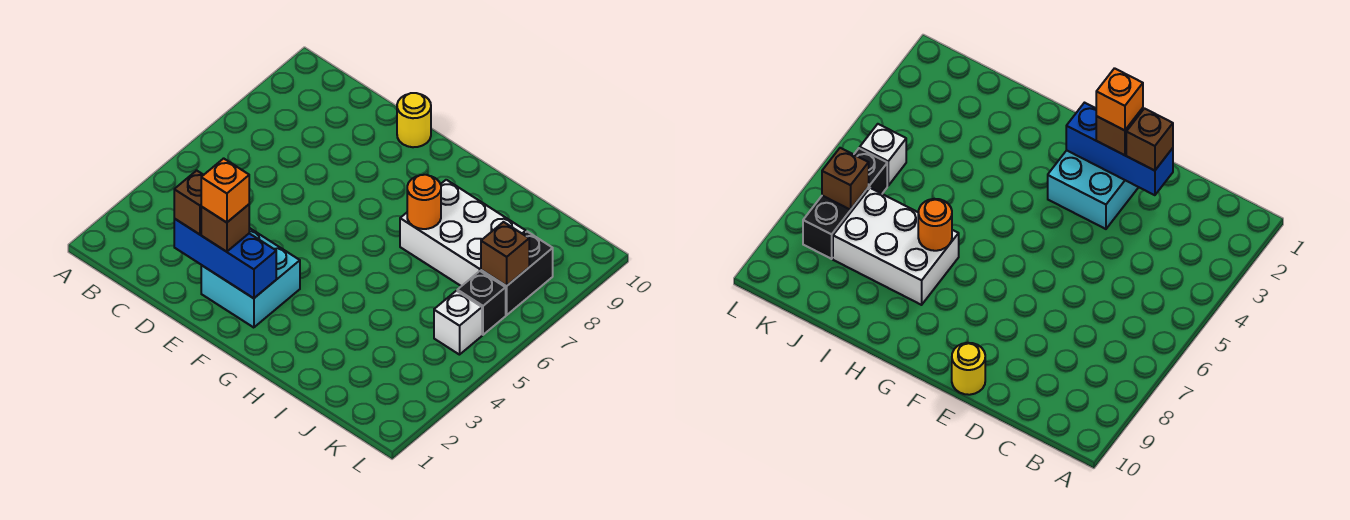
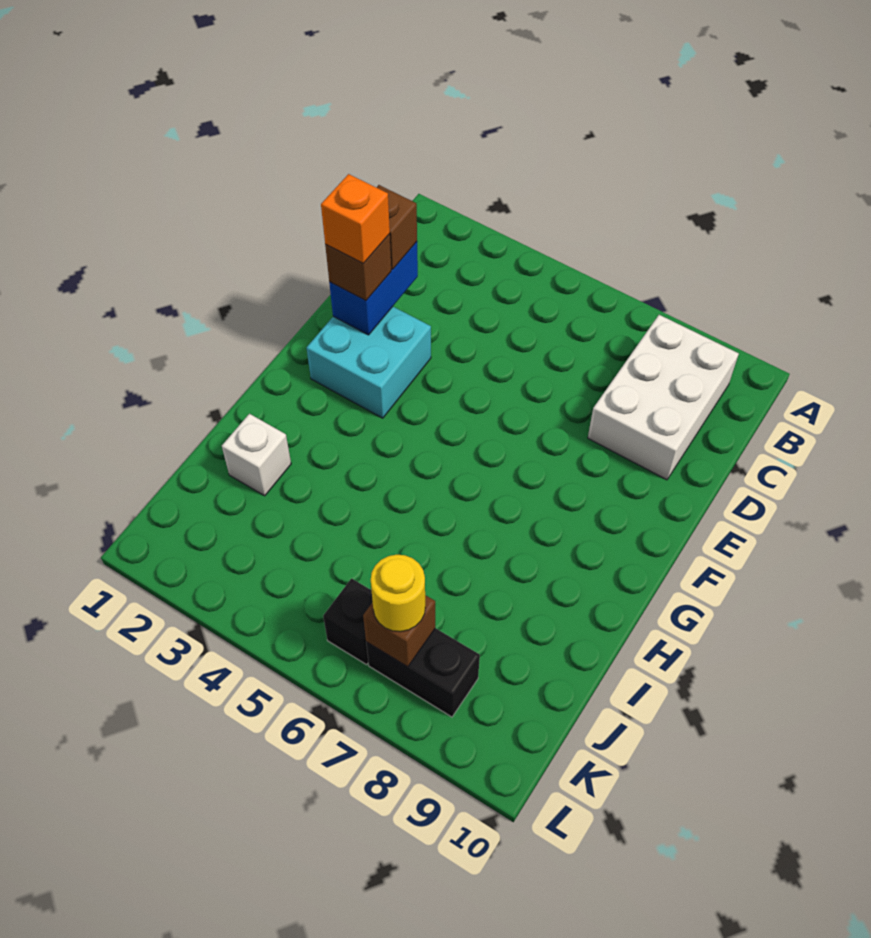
blue 1x3 brick [174,219,276,298] -> blue 1x2 brick [329,242,418,335]
yellow 1x1 round brick [397,93,431,147] -> yellow 1x1 round brick moved to [371,555,425,632]
white 2x3 brick [400,180,526,286] -> white 2x3 brick moved to [588,315,739,480]
orange 1x1 round brick [407,175,441,229] -> none
white 1x1 brick [434,291,482,355] -> white 1x1 brick moved to [222,414,291,496]

